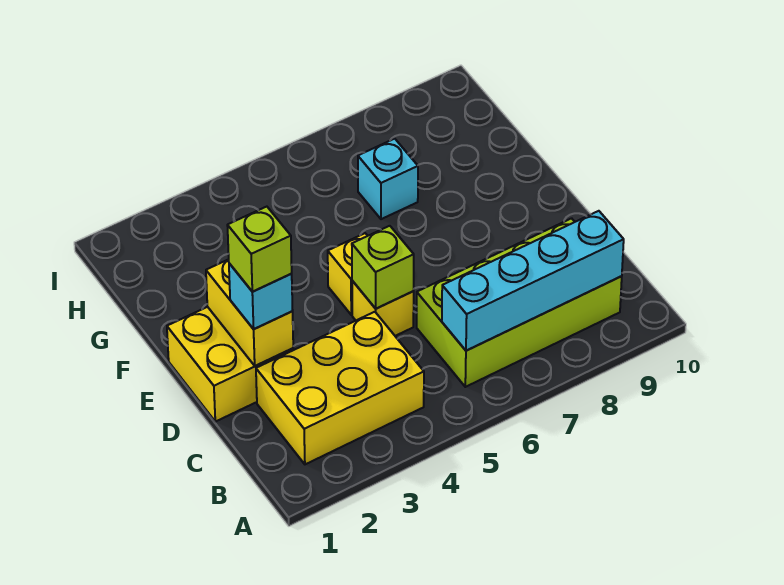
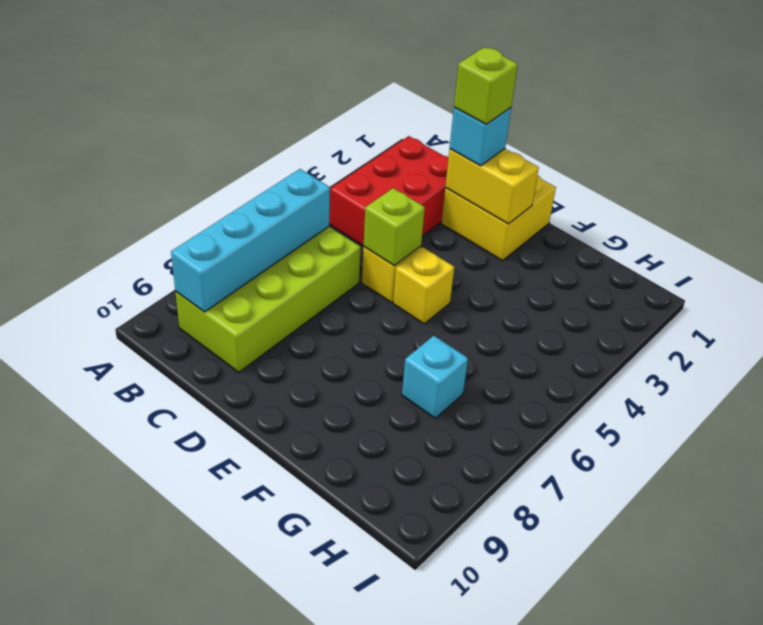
yellow 2x3 brick [256,312,424,464] -> red 2x3 brick [330,136,449,246]

